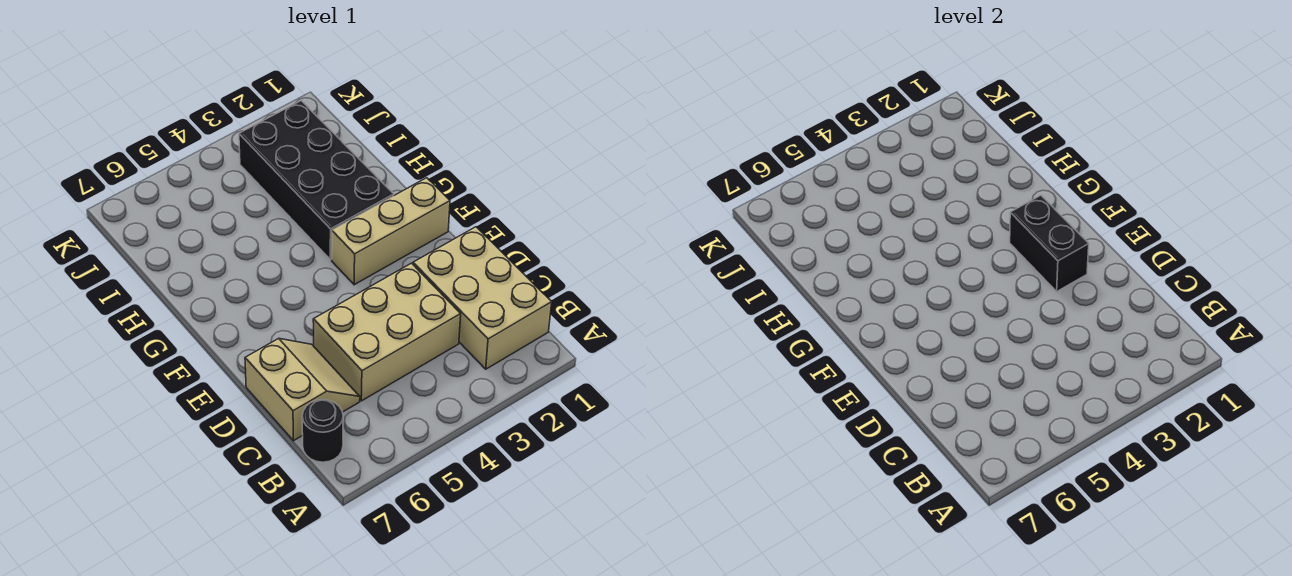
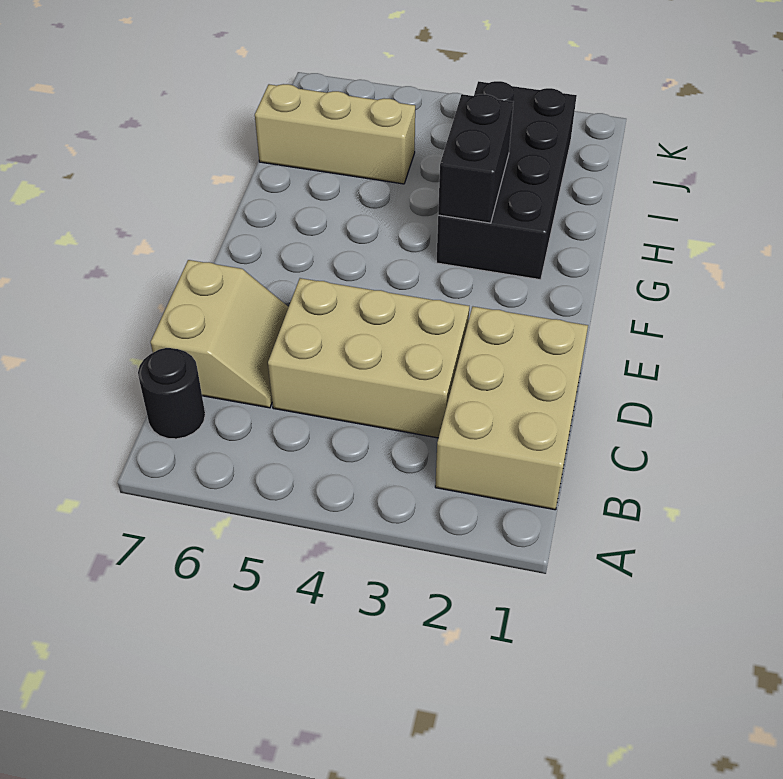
black 1x2 brick [1010,195,1089,291] -> black 1x2 brick moved to [438,94,513,223]
tan 1x3 brick [332,178,450,285] -> tan 1x3 brick moved to [255,84,415,184]

